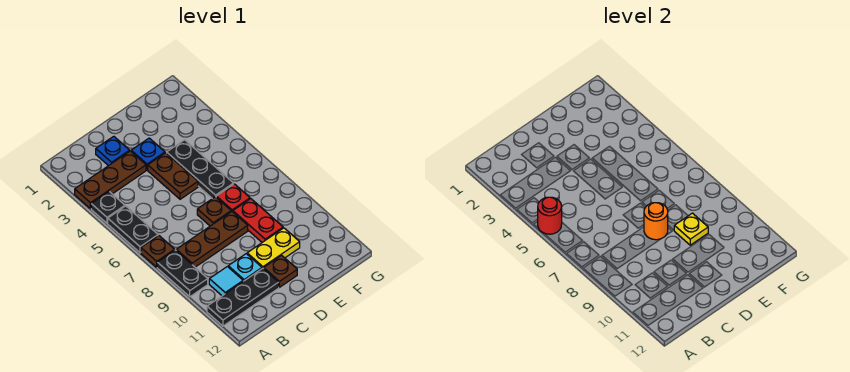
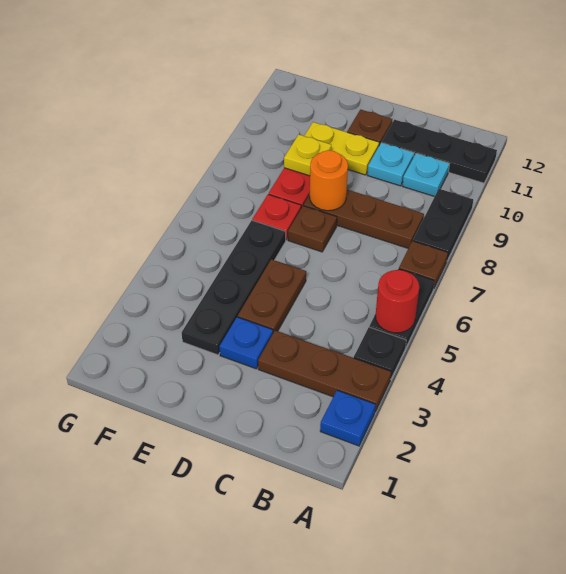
cyan 1x1 tile [209,267,243,296] -> cyan 1x1 plate [403,153,449,197]
blue 1x1 plate [96,136,130,166] -> blue 1x1 plate moved to [320,390,376,446]
black 1x3 plate [167,140,233,199] -> black 1x4 plate [182,220,286,355]

